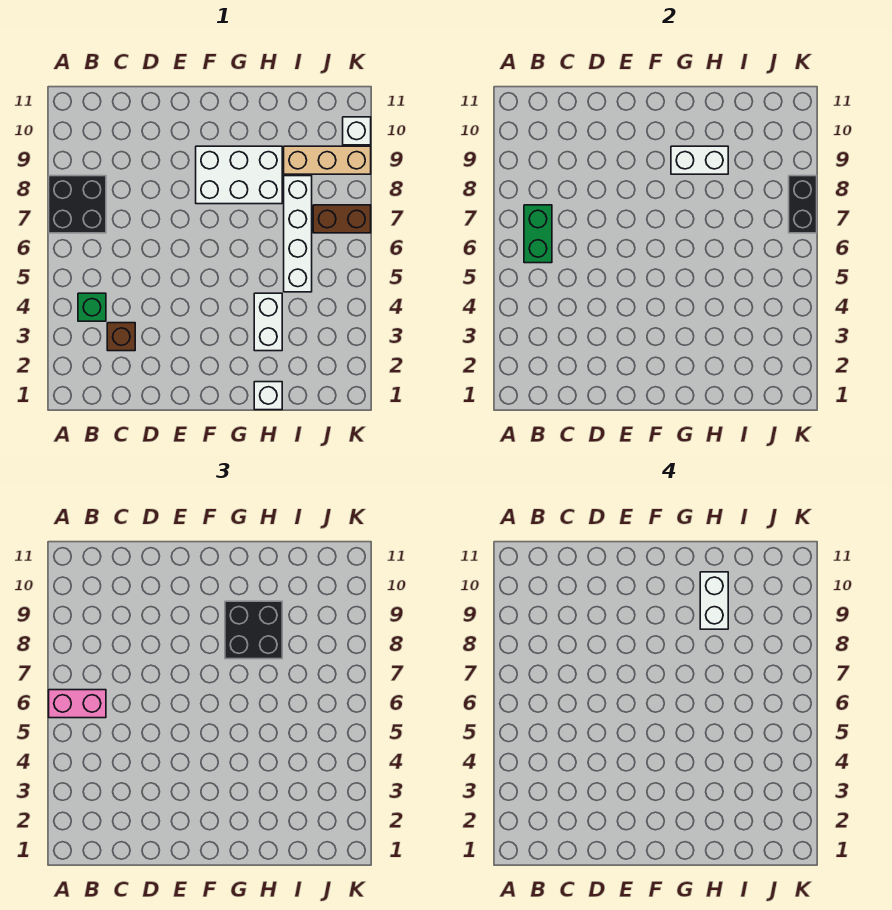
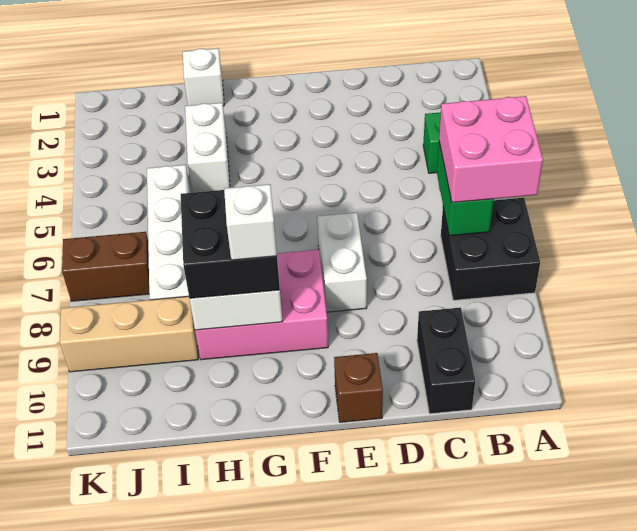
pink 1x2 brick [49,690,106,718] -> pink 2x2 brick [439,96,543,203]
brown 1x1 brick [107,323,135,351] -> brown 1x1 brick moved to [334,353,383,422]
white 2x3 brick [196,146,282,204] -> pink 2x3 brick [195,250,328,360]
white 1x2 brick [700,572,728,629] -> white 1x2 brick moved to [317,213,367,312]
black 1x2 brick [789,176,817,233] -> black 1x2 brick moved to [417,307,475,414]
white 1x1 brick [343,117,371,145] -> white 1x1 brick moved to [224,184,277,260]

